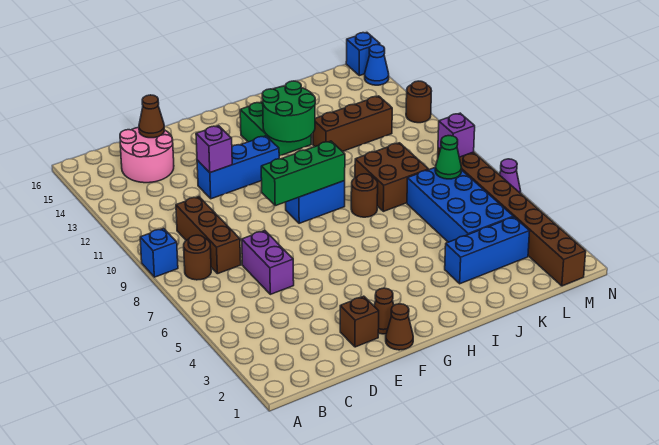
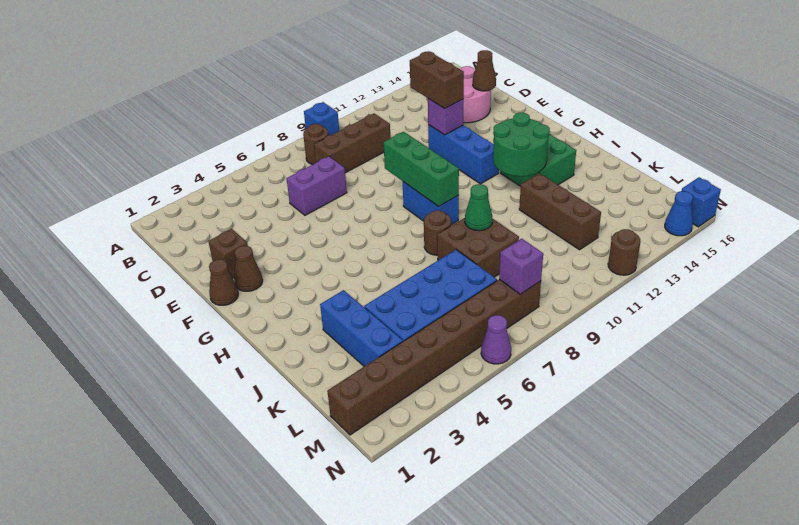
none -> brown 1x2 brick [410,51,464,108]
green 1x1 cone [435,136,462,179] -> green 1x1 cone moved to [465,184,492,231]

